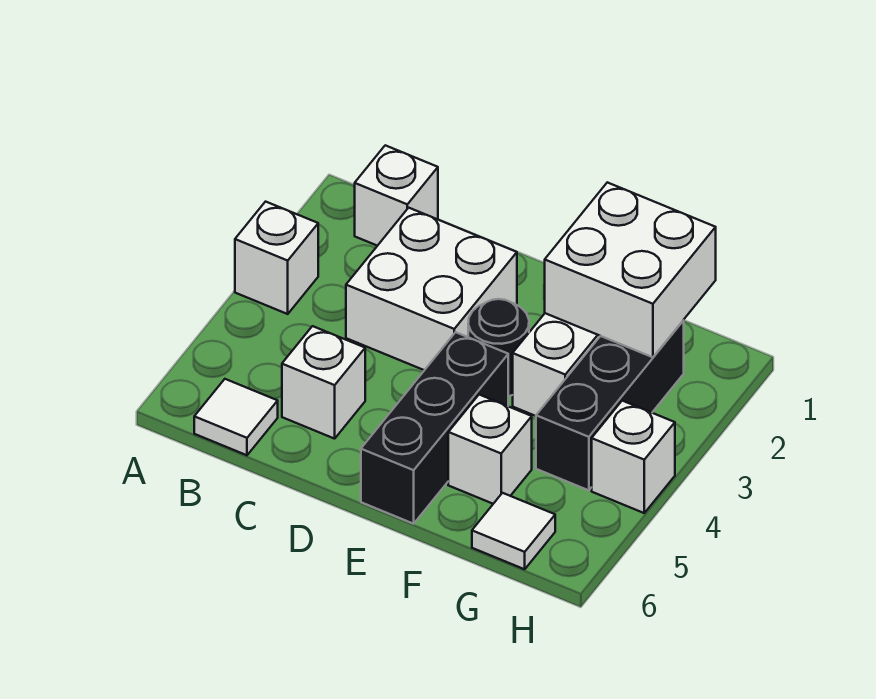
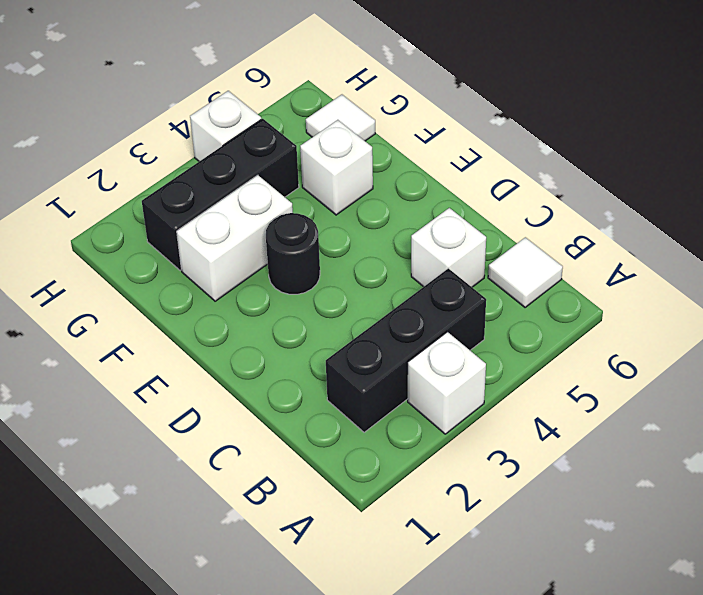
white 1x1 brick [355,145,438,246] -> none
white 2x2 brick [346,208,517,370] -> none
black 1x3 brick [361,332,508,524] -> black 1x3 brick moved to [326,268,486,432]
white 2x2 brick [545,182,716,357] -> none

